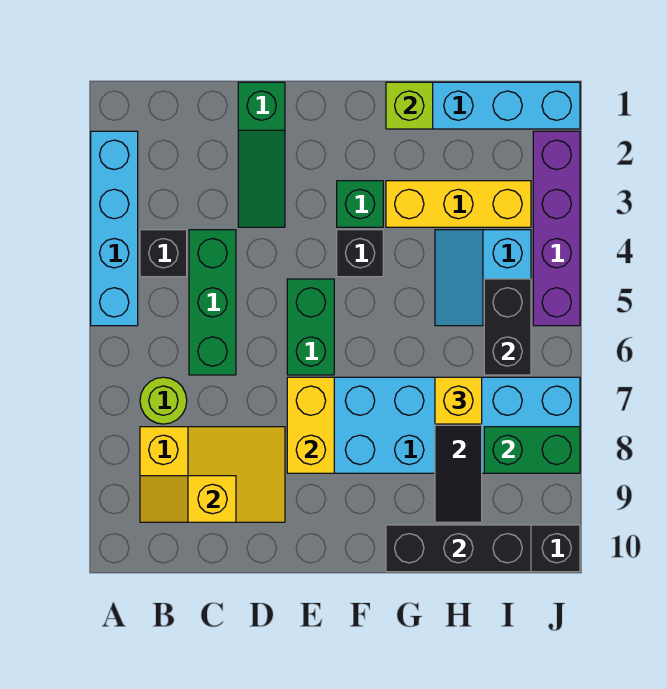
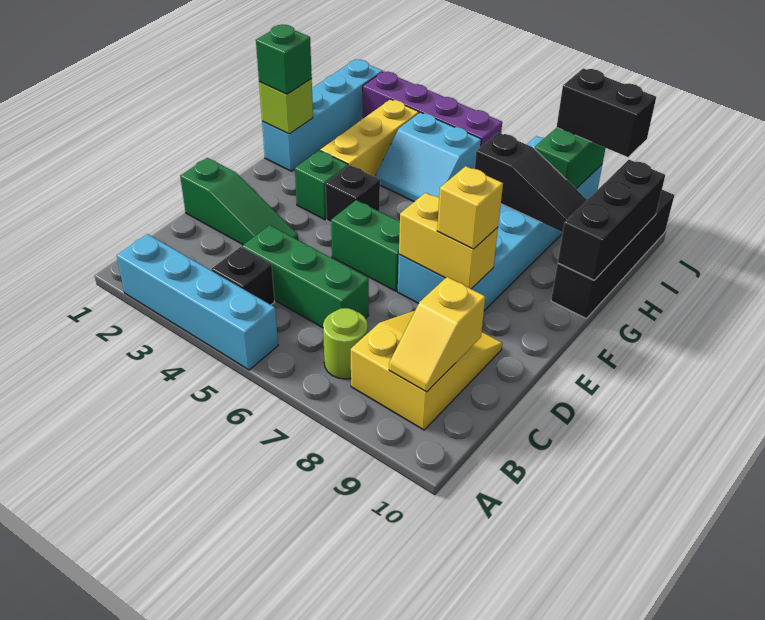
none -> green 1x1 brick [256,25,312,94]
yellow 1x1 brick [435,377,482,424] -> yellow 1x1 brick moved to [437,166,503,249]
black 1x2 brick [484,279,531,375] -> black 1x2 brick moved to [557,68,656,157]

